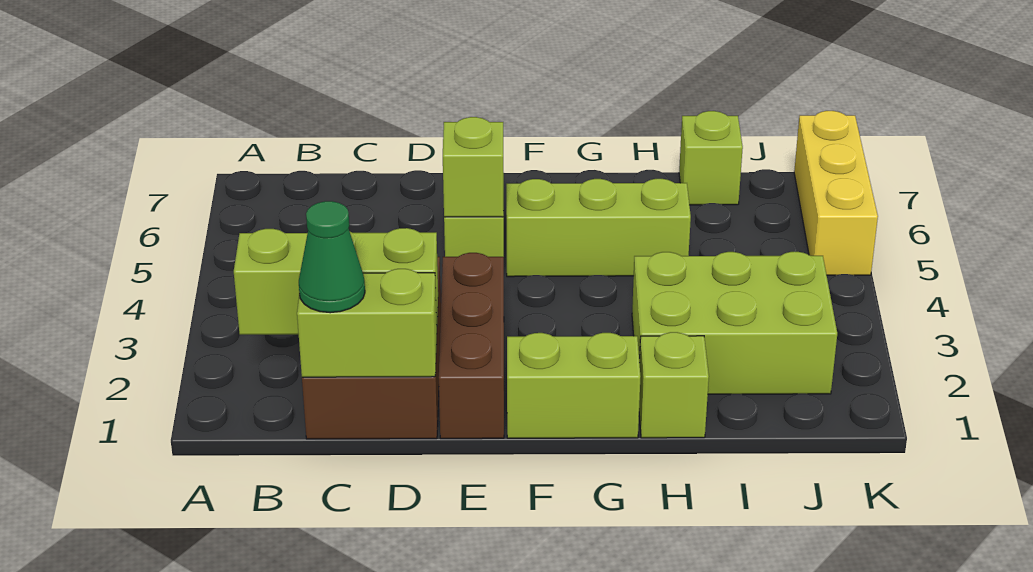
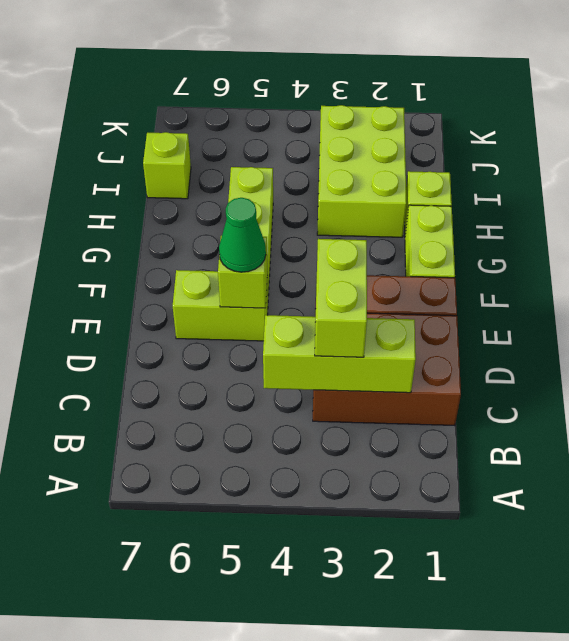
lime 1x3 brick [234,228,438,335] -> lime 1x3 brick turned to [263,315,416,393]
lime 1x2 brick [297,269,437,377] -> lime 1x2 brick moved to [315,239,367,357]
green 1x1 cone [299,201,365,313] -> green 1x1 cone moved to [219,198,266,272]
yellow 1x3 brick [794,111,878,275] -> none

